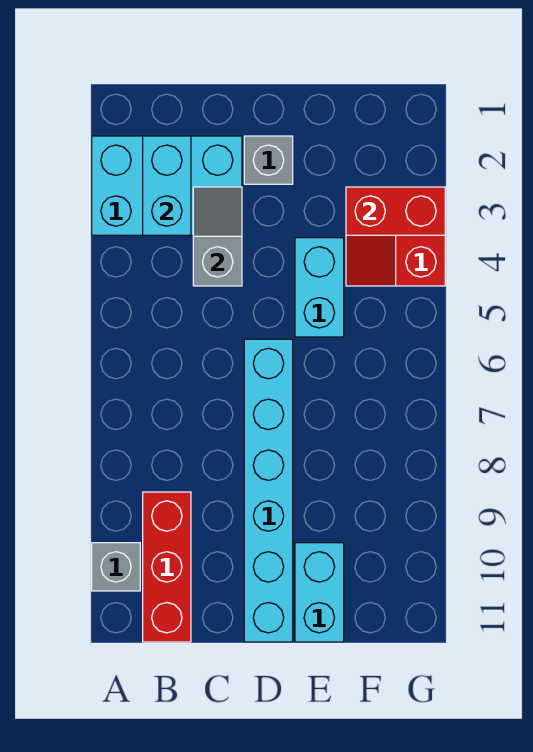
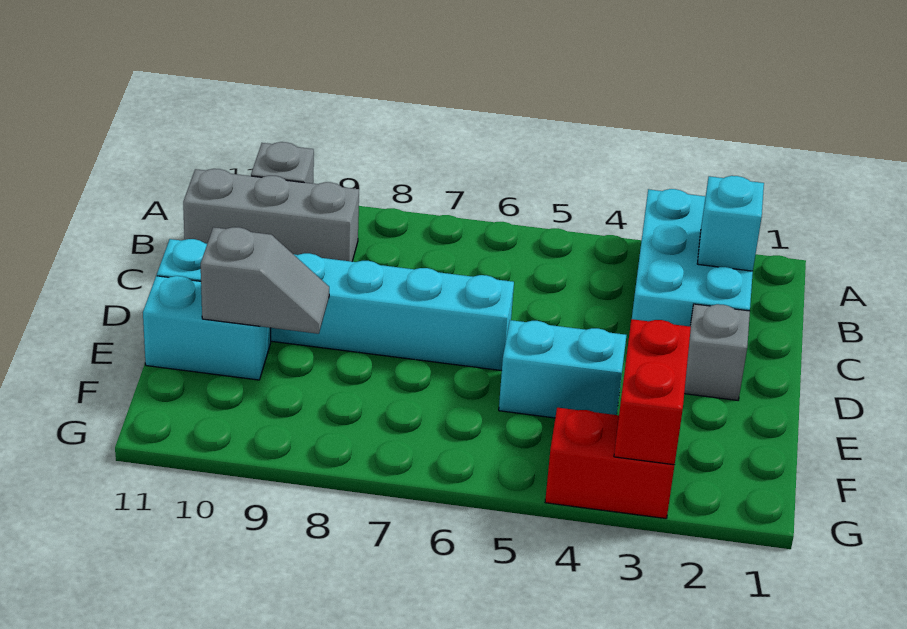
cyan 1x2 brick [143,136,191,235] -> cyan 1x1 brick [697,176,764,271]
red 1x3 brick [143,492,191,642] -> grey 1x3 brick [183,169,359,262]
grey 1x2 slope [193,187,242,286] -> grey 1x2 slope moved to [201,227,329,334]

